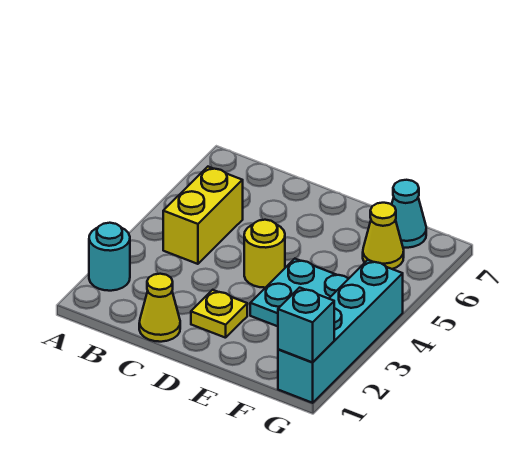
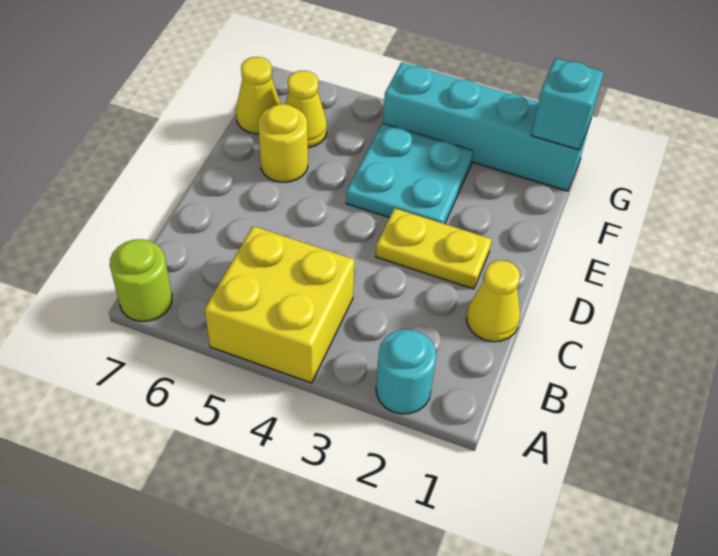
none -> lime 1x1 round brick [110,239,172,322]
yellow 1x2 brick [163,167,243,264] -> yellow 2x2 brick [205,226,354,383]
yellow 1x1 plate [191,290,247,338] -> yellow 1x2 plate [376,208,492,289]
yellow 1x1 round brick [244,220,285,288] -> yellow 1x1 round brick moved to [258,104,308,182]
cyan 1x1 cone [392,180,426,248] -> yellow 1x1 cone [236,57,281,134]

